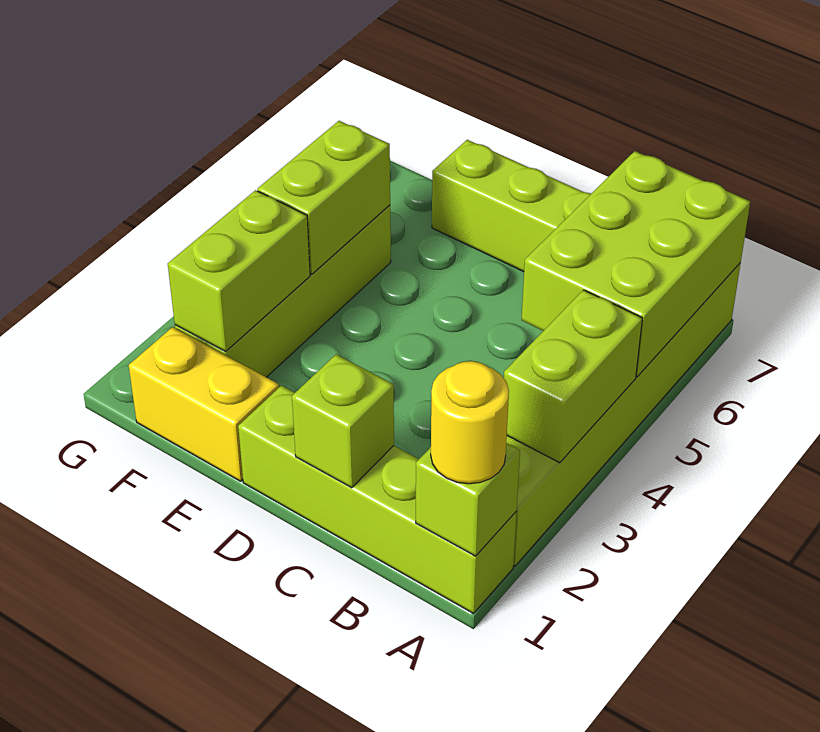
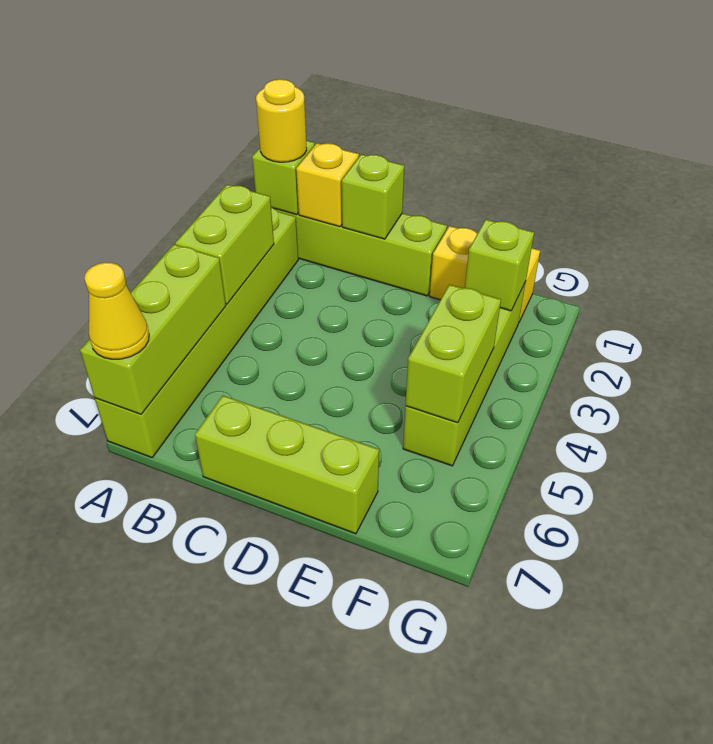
lime 2x3 brick [521,151,750,377] -> lime 1x3 brick [80,244,226,414]
none -> yellow 1x1 cone [84,262,149,359]
none -> yellow 1x1 brick [296,143,359,227]
lime 1x2 brick [168,190,310,352] -> lime 1x1 brick [465,220,534,311]

